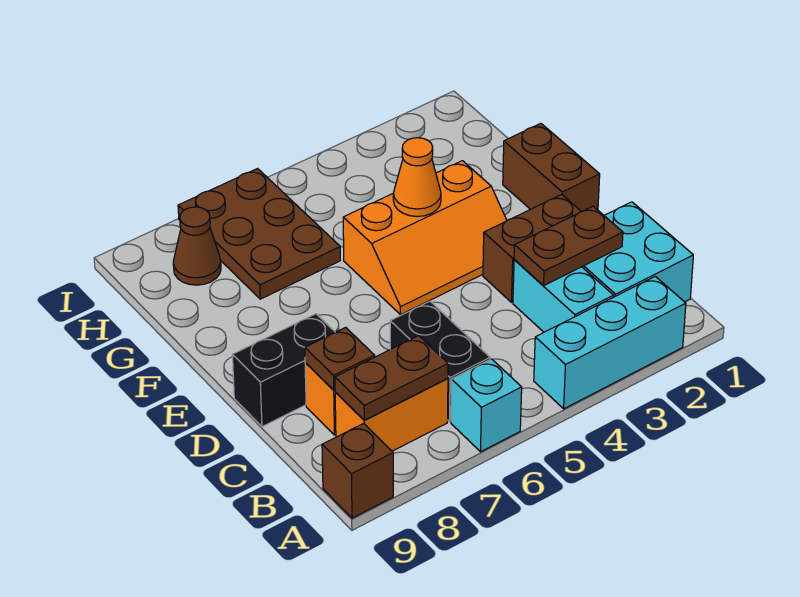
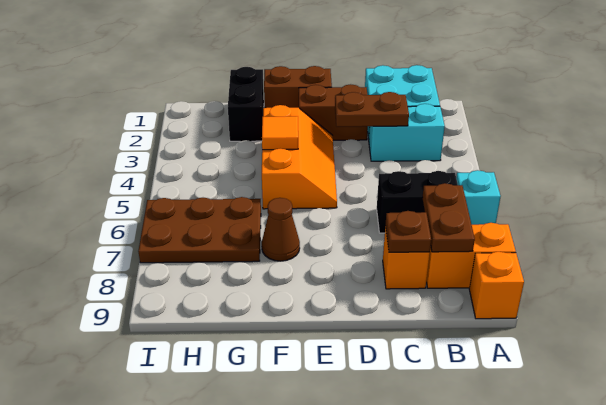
cyan 1x3 brick [534,276,686,409] -> none
brown 1x1 brick [322,424,393,518] -> orange 1x1 brick [469,252,524,319]
orange 1x2 brick [335,378,448,451] -> orange 1x2 brick turned to [426,223,516,288]
brown 1x2 plate [514,206,623,286] -> brown 1x2 plate turned to [335,92,409,127]
brown 1x2 brick [483,194,581,302] -> brown 1x2 brick turned to [299,84,368,140]
black 1x2 brick [233,314,335,427] -> black 1x2 brick moved to [228,67,264,141]
orange 1x1 cone [393,138,441,217] -> orange 1x1 tile [262,116,298,150]
brown 1x1 cone [173,207,221,285] -> brown 1x1 cone moved to [262,198,300,261]

